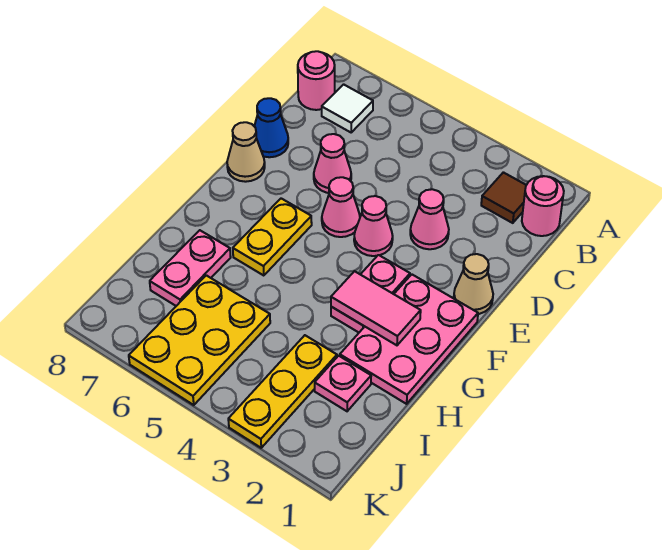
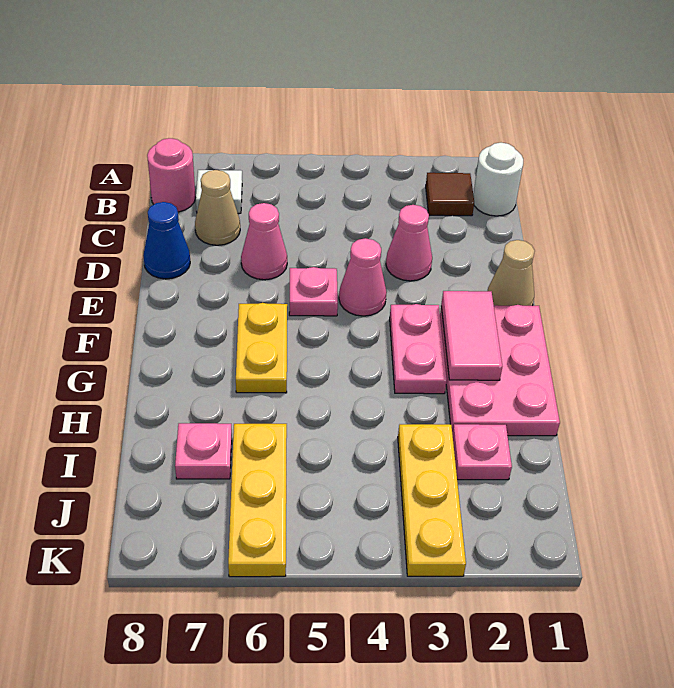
pink 1x1 round brick [522,176,564,236] -> white 1x1 round brick [473,143,523,216]
pink 1x1 cone [322,177,360,237] -> pink 1x1 plate [289,267,338,316]
tan 1x1 cone [227,122,265,182] -> tan 1x1 cone moved to [195,170,240,245]
pink 1x2 tile [331,271,421,345] -> pink 1x2 tile turned to [441,291,502,380]
pink 1x2 plate [150,230,231,306] -> pink 1x1 plate [175,423,232,479]
yellow 2x3 plate [129,275,270,405] -> yellow 1x3 plate [228,424,287,577]

